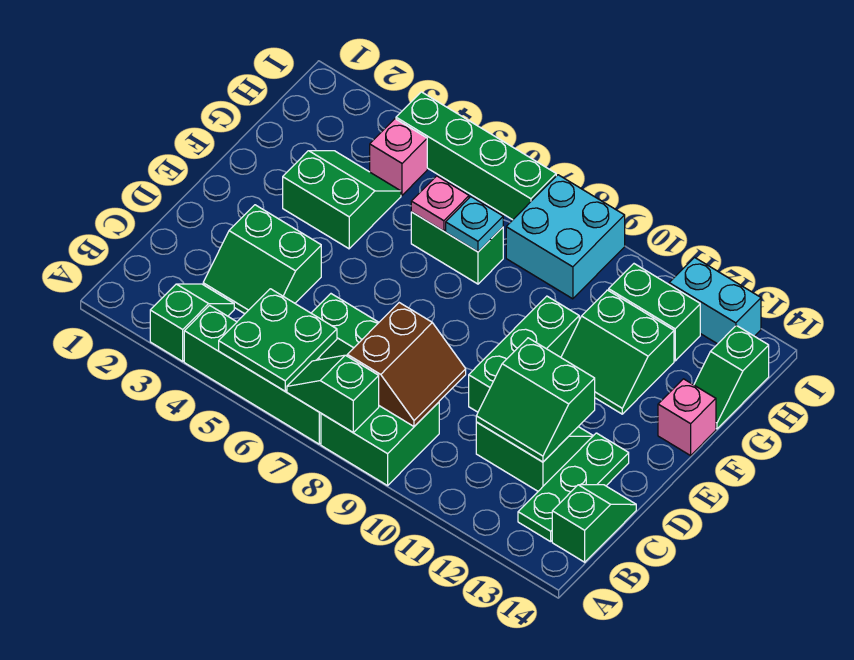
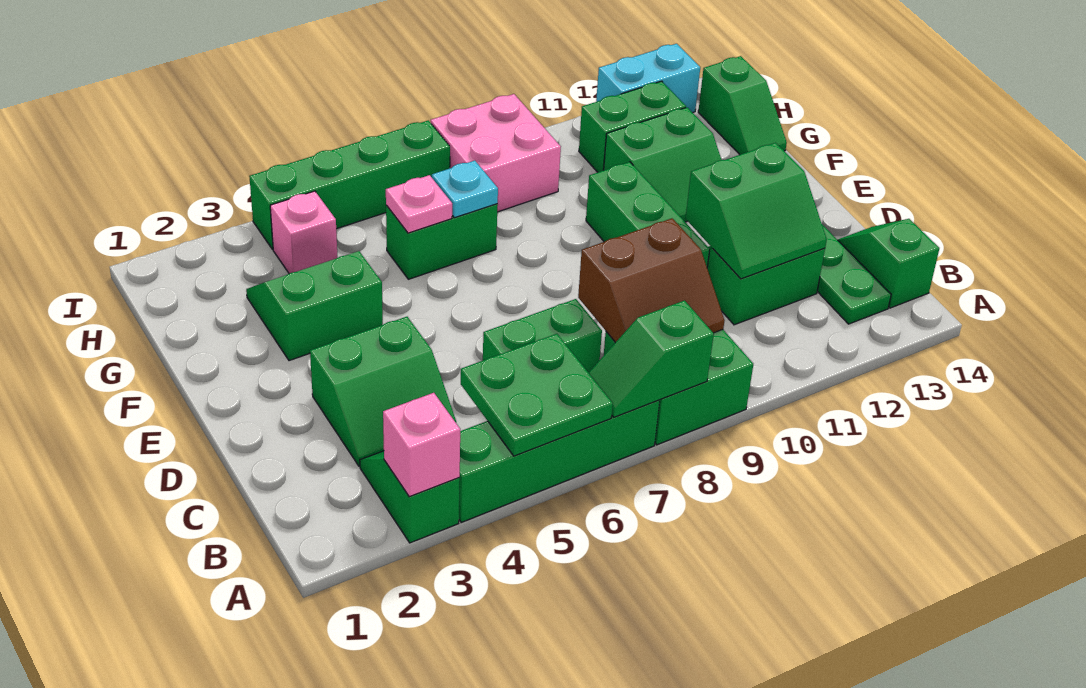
brown 2x2 slope [347,303,466,426] -> brown 2x2 slope turned to [578,218,724,342]
pink 1x1 brick [658,379,716,455] -> pink 1x1 brick moved to [383,393,460,497]
cyan 2x2 brick [506,175,625,299] -> pink 2x2 brick [431,94,561,212]

